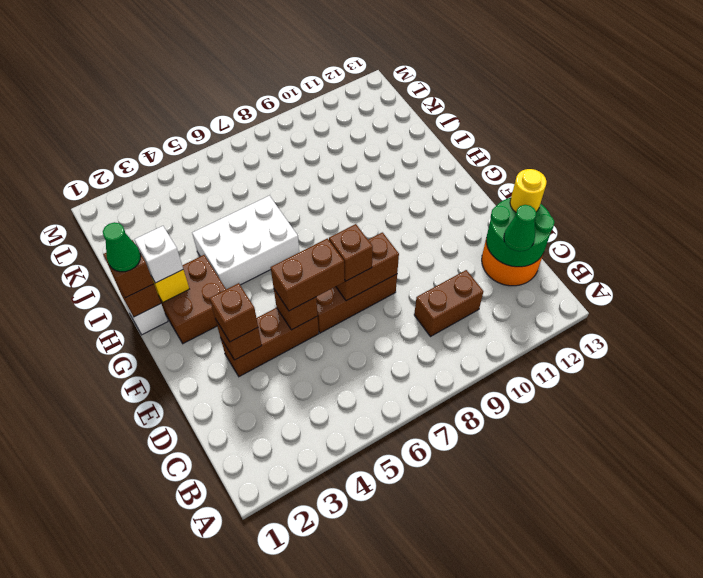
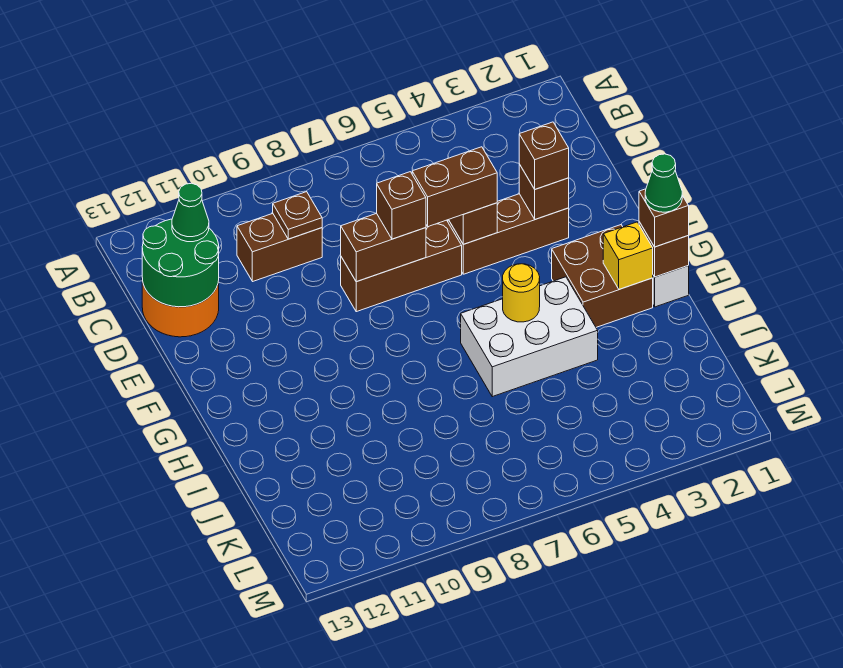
none -> brown 1x1 plate [273,192,322,239]
yellow 1x1 round brick [510,169,547,212] -> yellow 1x1 round brick moved to [503,264,540,322]
white 1x1 brick [134,226,183,283] -> none

